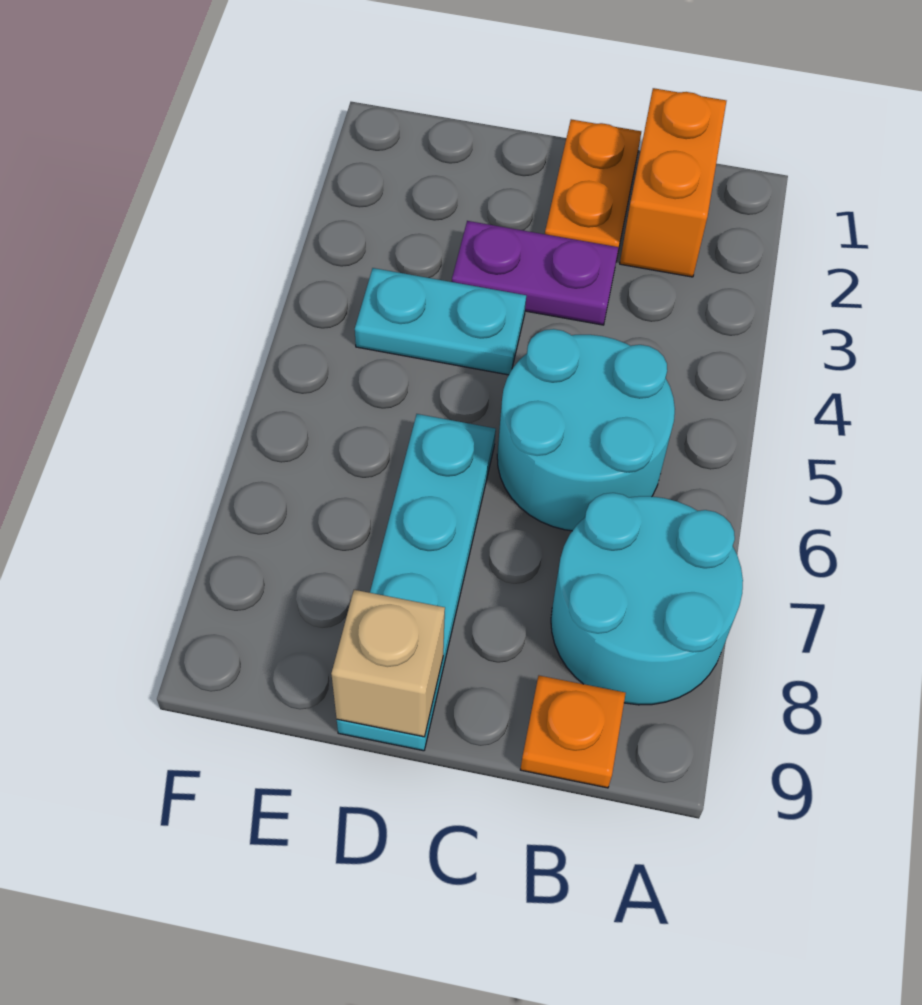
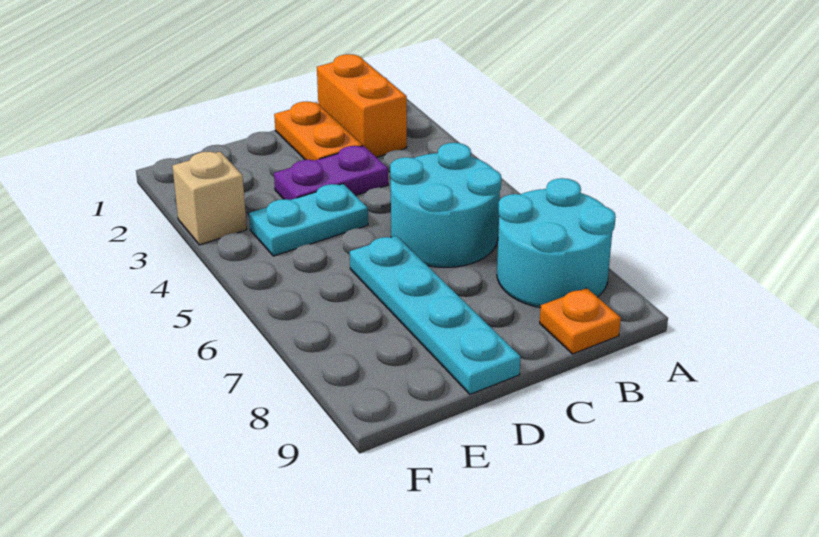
tan 1x1 brick [331,590,445,737] -> tan 1x1 brick moved to [172,152,247,245]

